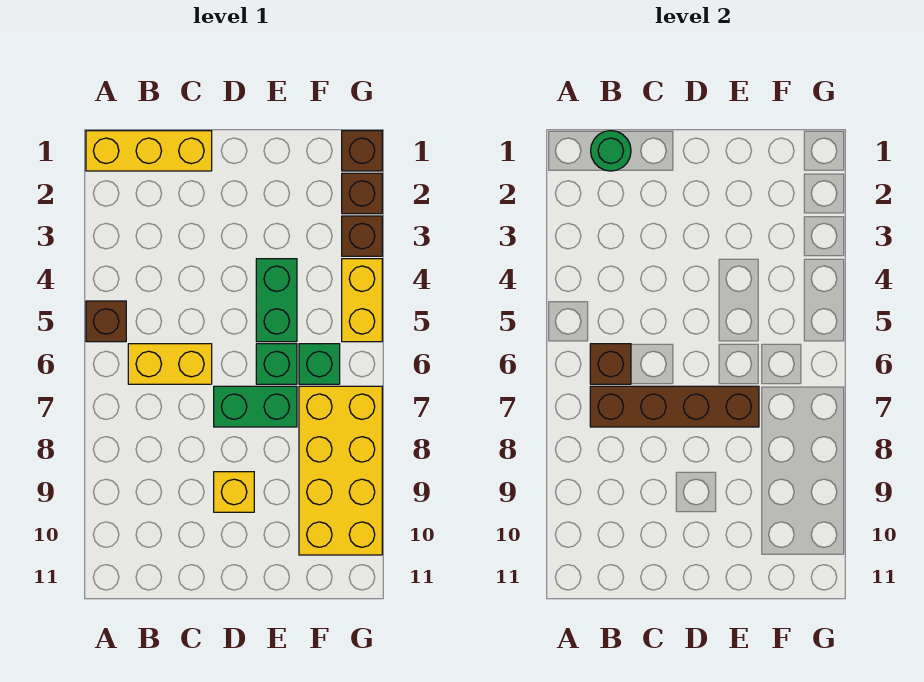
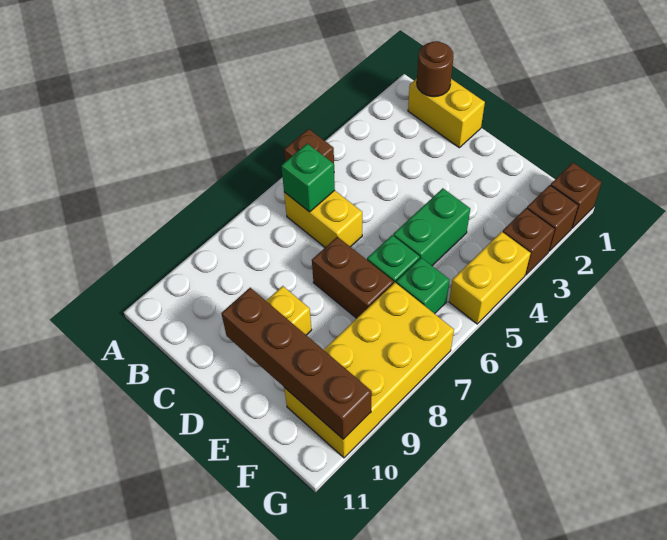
yellow 1x3 brick [86,131,212,171] -> yellow 1x2 brick [408,79,485,148]
green 1x1 round brick [591,131,631,171] -> brown 1x1 round brick [417,41,454,97]
brown 1x1 brick [590,344,631,384] -> green 1x1 brick [281,144,335,212]
brown 1x4 brick [590,386,759,427] -> brown 1x4 brick moved to [221,288,372,439]
green 1x2 brick [214,386,297,427] -> brown 1x2 brick [312,237,394,318]

